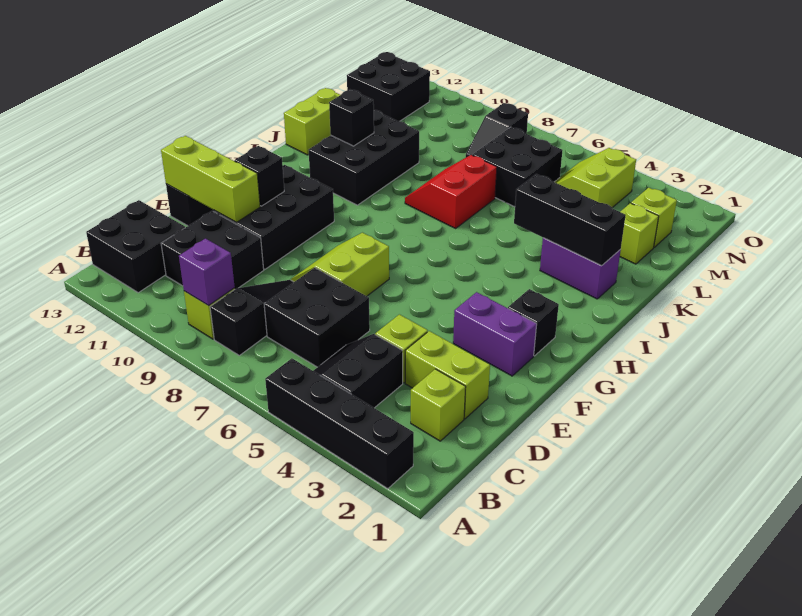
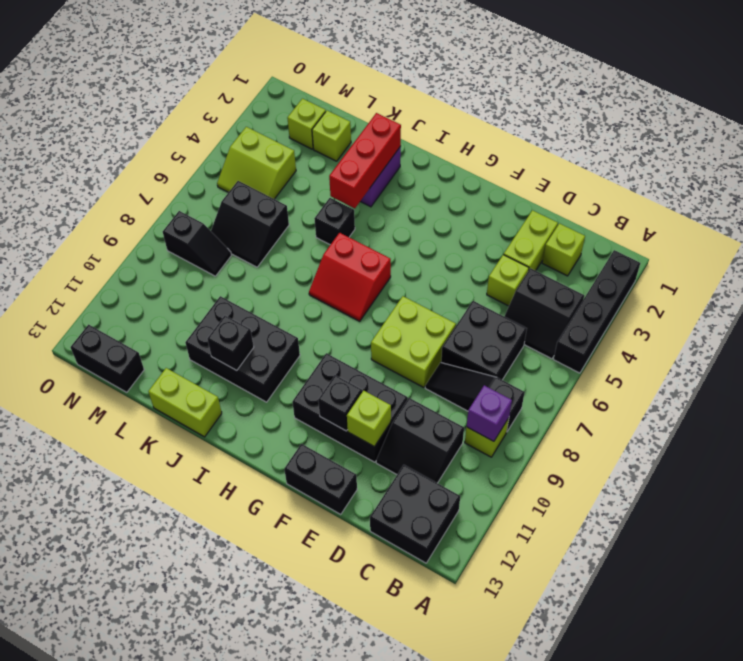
black 2x2 brick [161,211,264,289] -> black 2x2 slope [376,398,464,483]
lime 2x2 slope [291,233,389,296] -> lime 2x2 brick [371,296,456,388]
lime 1x3 brick [161,136,260,222] -> lime 1x1 brick [347,391,391,447]
purple 1x2 brick [453,292,537,376] -> none
black 1x1 brick [508,289,559,356] -> black 1x1 brick moved to [314,198,355,245]
black 1x3 brick [514,174,626,266] -> red 1x3 brick [329,113,401,208]
red 2x2 slope [405,155,497,228] -> red 2x2 slope moved to [309,233,391,321]
black 2x2 brick [473,127,563,207] -> black 2x2 slope [211,181,289,267]
black 2x2 brick [347,52,430,121] -> black 1x2 brick [71,325,144,392]

